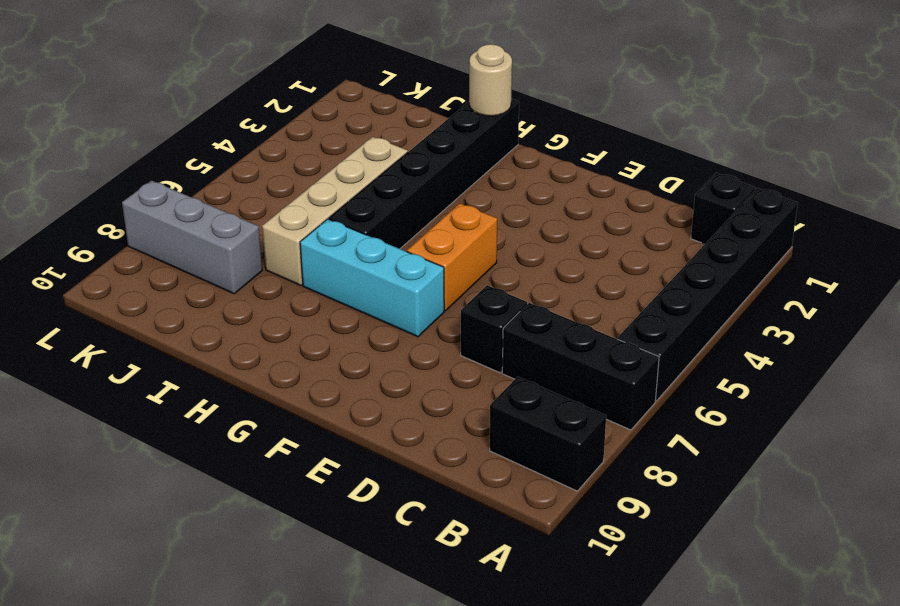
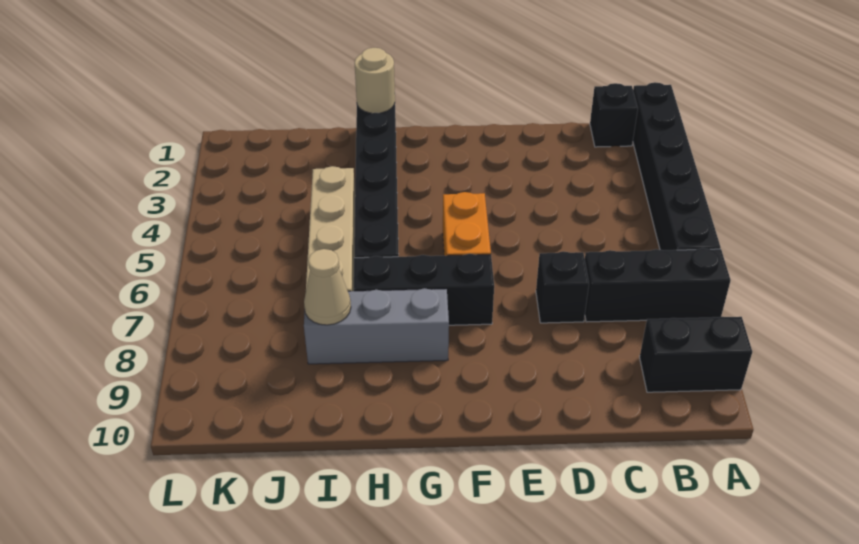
cyan 1x3 brick [300,219,444,337] -> black 1x3 brick [354,254,494,325]
none -> tan 1x1 cone [304,249,351,325]
grey 1x3 brick [122,180,263,294] -> grey 1x3 brick moved to [304,288,449,364]

